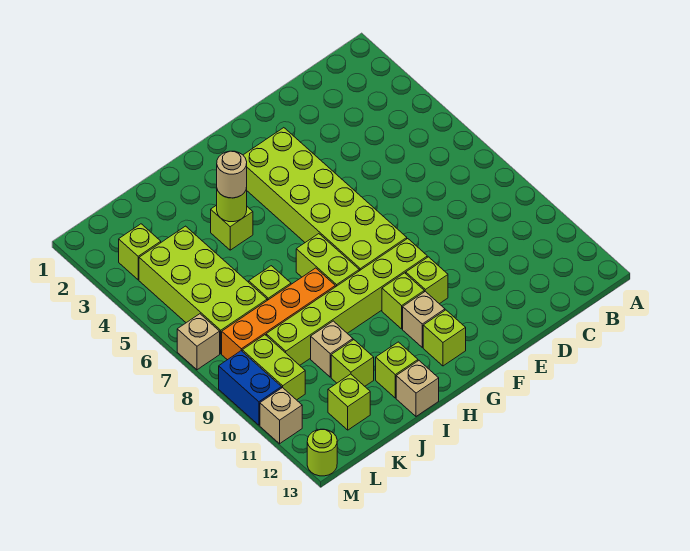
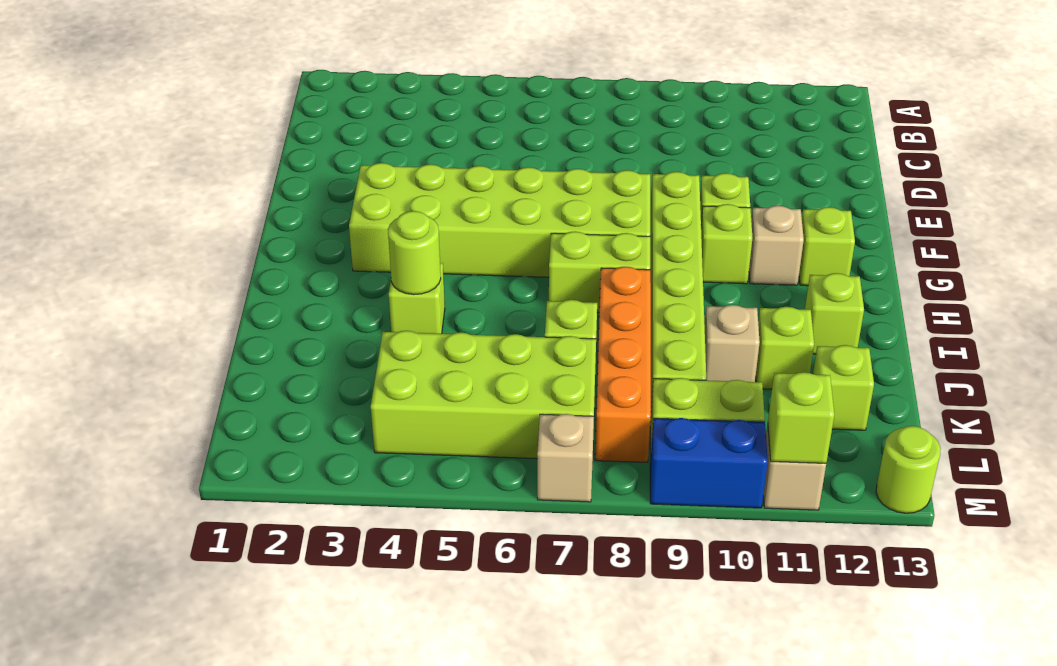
tan 1x1 round brick [217,151,247,198] -> none
tan 1x1 brick [396,361,439,416] -> none
lime 1x1 brick [119,224,161,280] -> lime 1x1 brick moved to [768,372,834,463]

